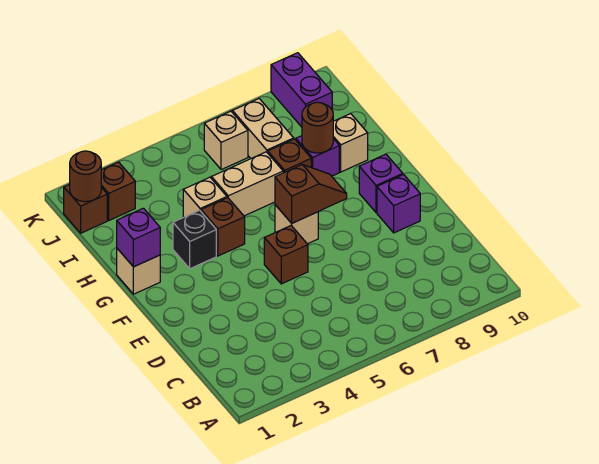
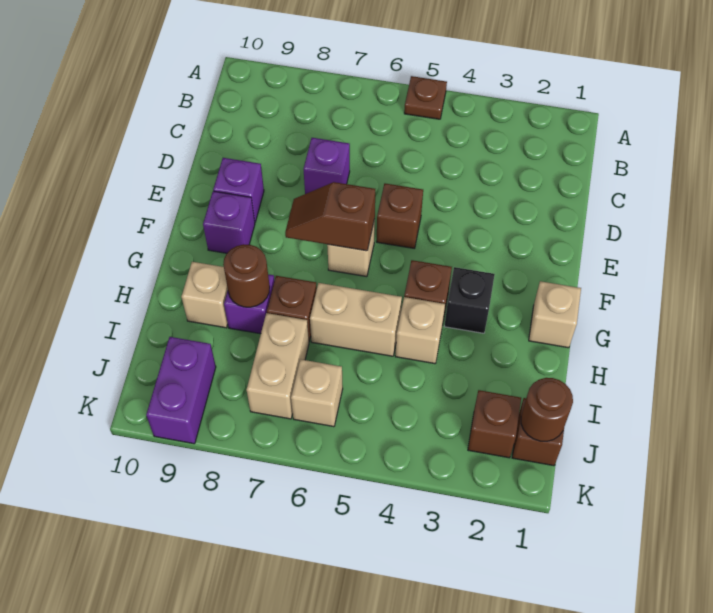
none -> brown 1x1 plate [404,76,447,119]
purple 1x1 brick [117,208,160,267] -> purple 1x1 brick moved to [304,138,350,194]

